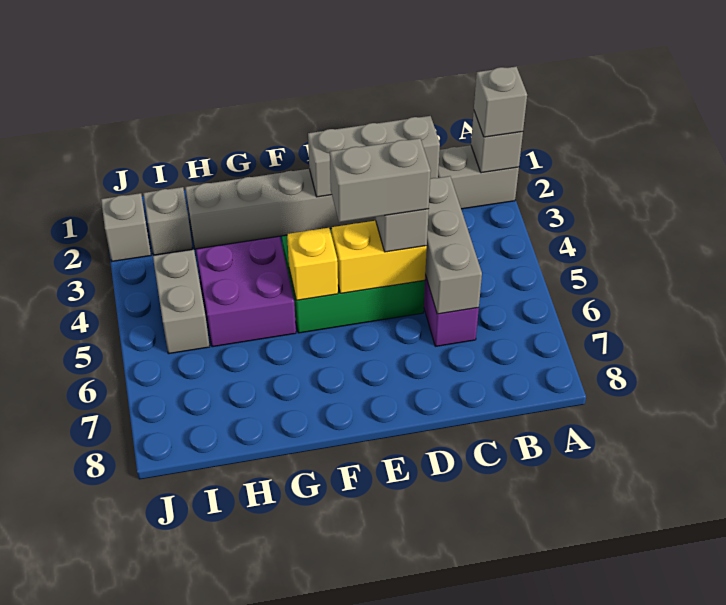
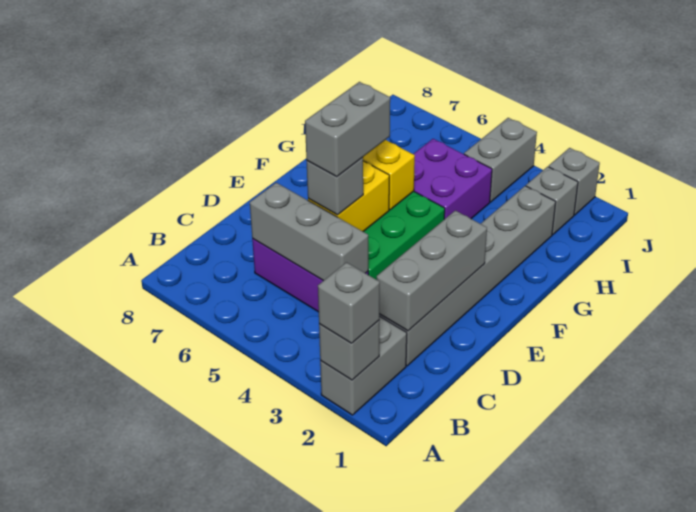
grey 1x2 brick [153,250,210,354] -> grey 1x2 brick turned to [464,118,537,202]

